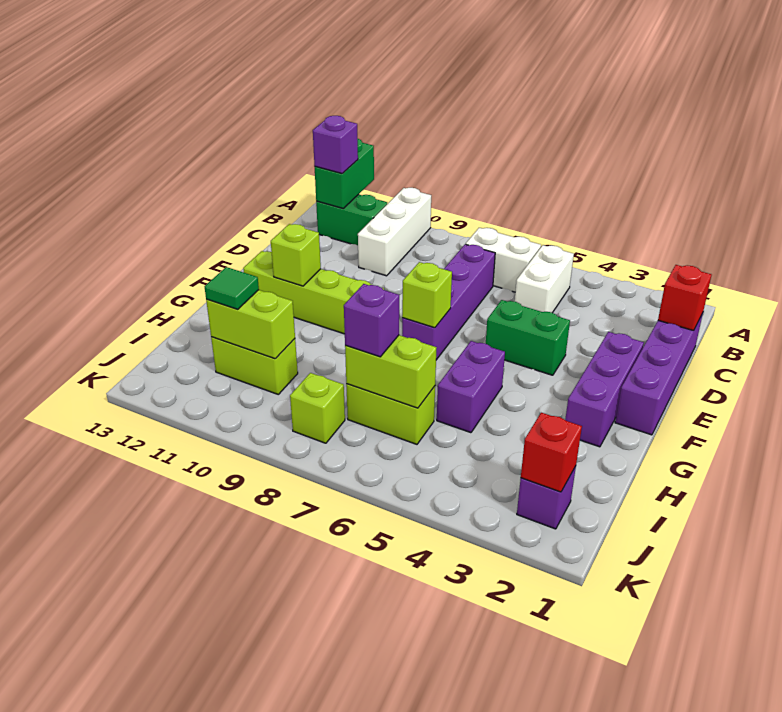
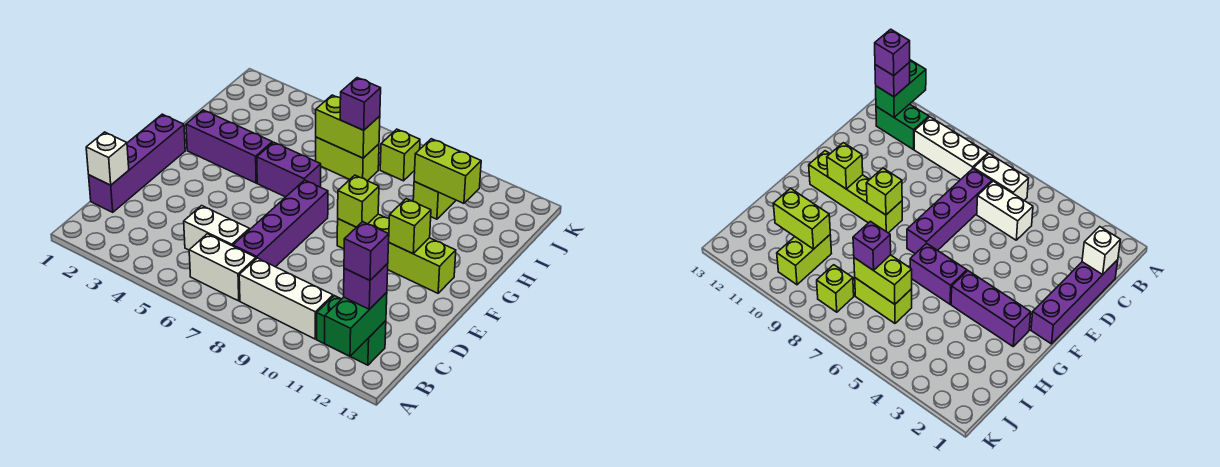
white 1x3 brick [358,188,431,276] -> white 1x3 brick turned to [239,258,333,339]
white 1x2 brick [515,245,574,313] -> white 1x2 brick turned to [184,206,249,250]
red 1x1 brick [658,265,711,331] -> white 1x1 brick [86,132,129,185]
purple 1x3 brick [565,332,644,447] -> purple 1x3 brick turned to [186,110,272,183]
green 1x2 brick [486,300,570,375] -> none
lime 1x1 brick [402,262,452,328] -> lime 1x1 brick moved to [338,175,379,227]
purple 1x2 brick [437,341,505,433] -> purple 1x2 brick turned to [257,142,321,197]
lime 1x2 brick [211,337,298,394] -> lime 1x2 brick turned to [413,182,456,219]
green 1x1 tile [204,267,259,309] -> none
purple 1x1 brick [517,466,576,529] -> purple 1x1 brick moved to [344,222,389,280]
red 1x1 brick [521,413,582,492] -> none

